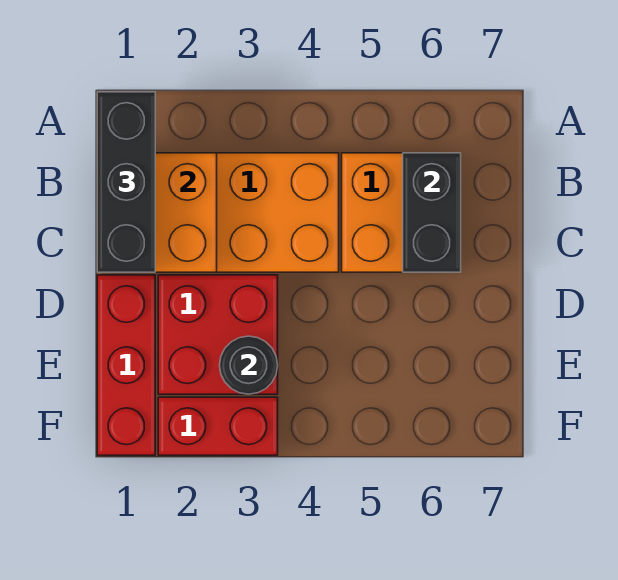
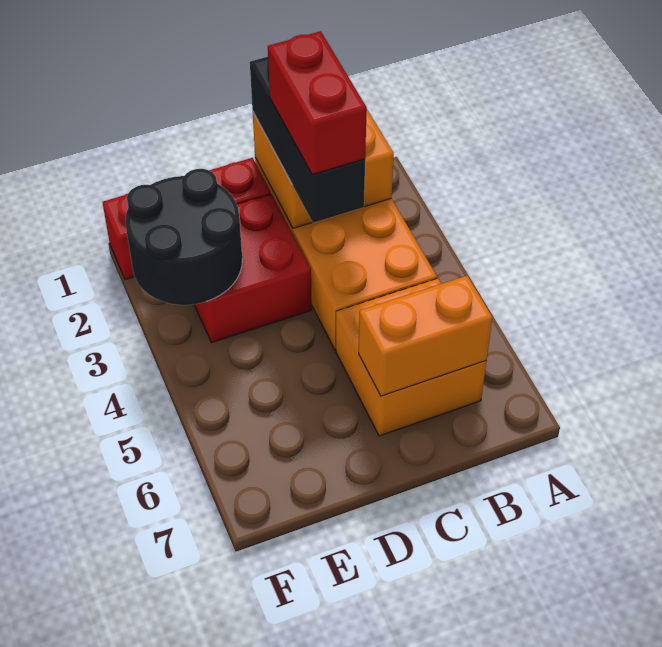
black 1x3 brick [97,92,155,272] -> black 1x3 brick turned to [250,57,365,223]
black 1x2 brick [403,153,461,272] -> orange 1x2 brick [359,276,492,396]
black 1x1 round brick [219,336,278,394] -> black 2x2 round brick [125,169,242,305]
red 1x2 brick [158,397,278,455] -> red 1x2 brick moved to [268,31,367,174]

